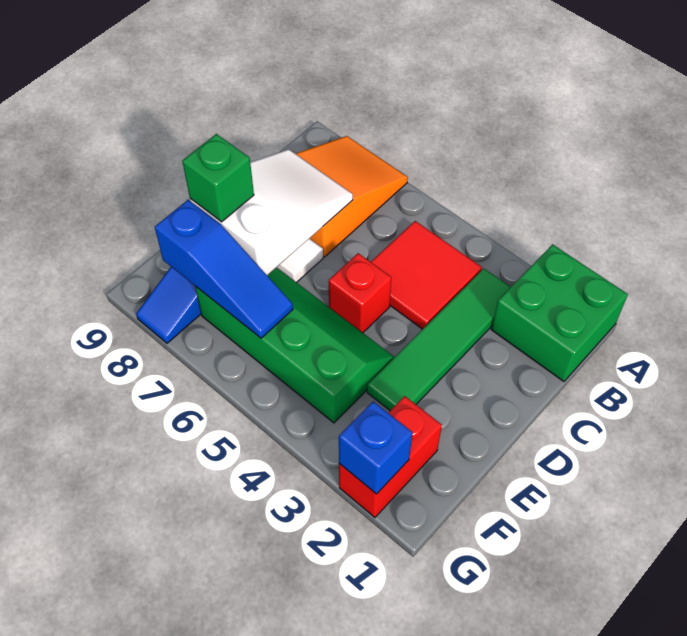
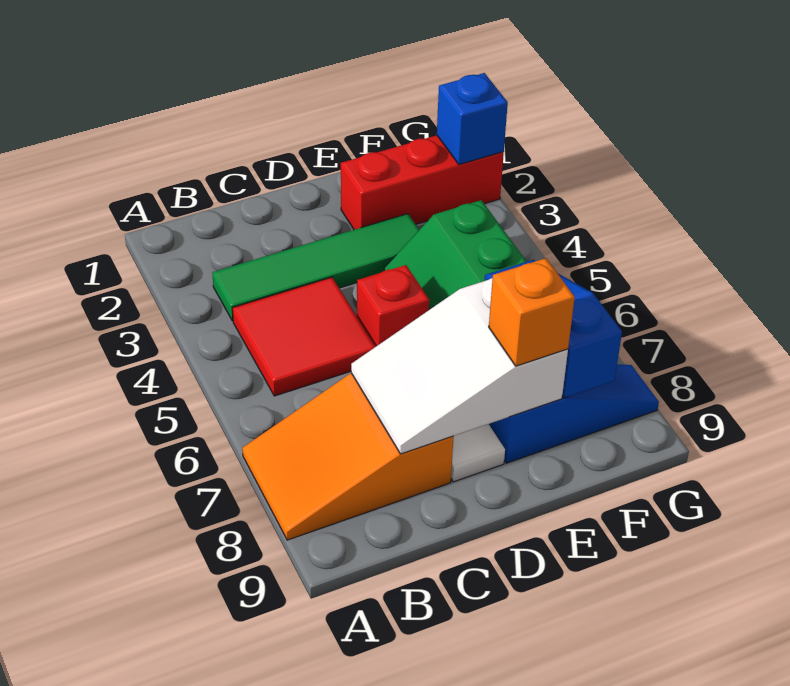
green 2x2 brick [491,244,628,381] -> none
green 1x1 brick [182,134,254,222] -> orange 1x1 brick [489,258,575,366]
red 1x2 brick [339,396,442,517] -> red 1x3 brick [341,135,504,230]

